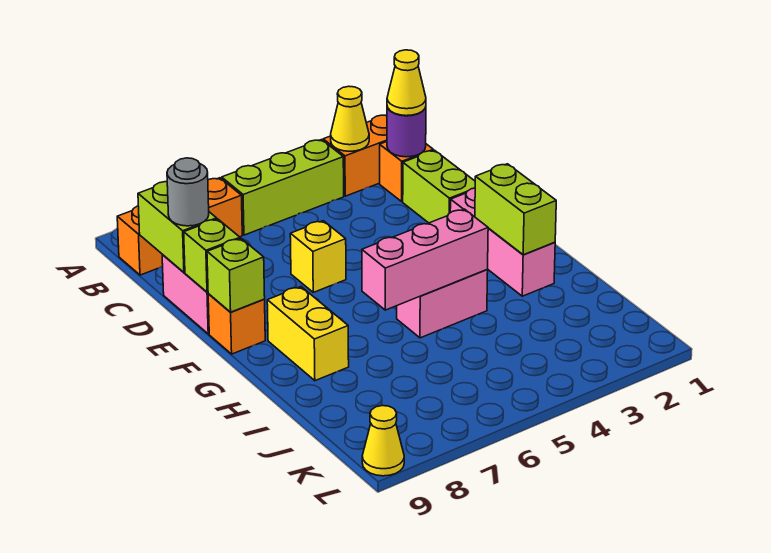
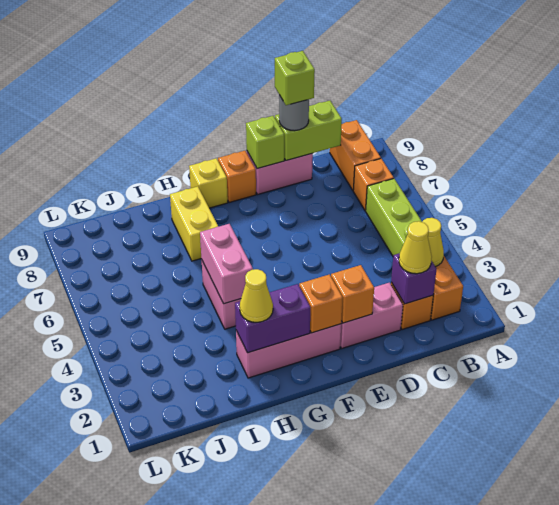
purple 1x1 round brick [387,107,426,157] -> purple 1x1 brick [391,253,437,304]
lime 1x2 brick [403,150,475,223] -> pink 1x2 brick [340,283,403,348]
none -> orange 1x1 brick [331,265,374,323]
yellow 1x1 brick [290,221,346,292] -> yellow 1x1 brick moved to [189,158,228,208]
none -> orange 1x1 brick [299,274,343,333]
lime 1x1 brick [207,239,265,312] -> lime 1x1 brick moved to [275,51,315,105]
lime 1x2 brick [475,164,556,255] -> purple 1x2 brick [235,284,311,353]
yellow 1x2 brick [267,287,349,381] -> yellow 1x2 brick turned to [170,186,218,261]
pink 1x3 brick [362,209,488,310] -> pink 1x2 brick [200,224,253,304]
yellow 1x1 cone [362,406,404,476] -> yellow 1x1 cone moved to [240,269,273,322]

